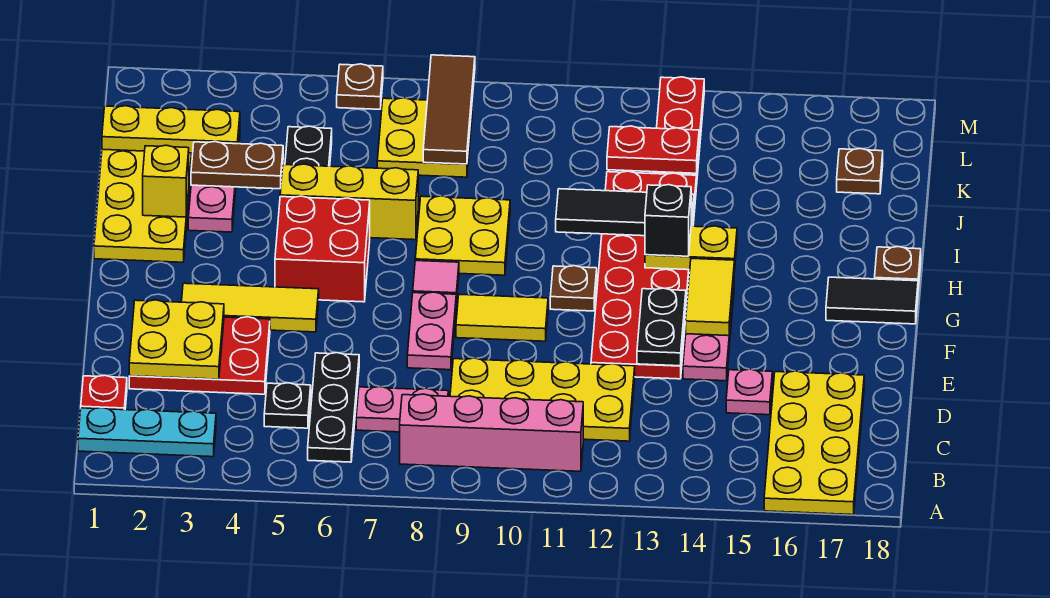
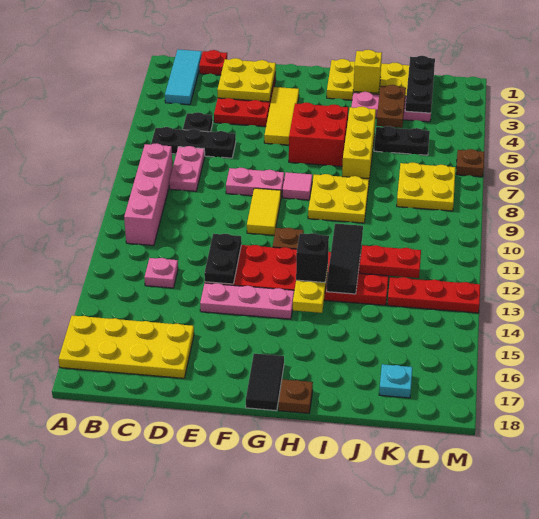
cyan 1x3 plate [78,408,216,457] -> cyan 1x3 tile [165,49,202,105]
yellow 2x4 plate [450,358,635,441] -> none
pink 1x1 plate [726,369,772,415] -> pink 1x1 plate moved to [144,258,178,288]
black 1x2 plate [637,288,686,366] -> black 1x2 plate turned to [204,234,241,284]
yellow 1x2 tile [686,258,734,336] -> none
yellow 1x3 plate [102,106,240,153] -> black 1x3 plate [405,56,435,113]
brown 1x3 tile [423,55,475,164] -> none
red 1x2 plate [607,126,699,173] -> red 1x2 plate turned to [360,245,421,278]
brown 1x1 plate [837,148,883,194] -> cyan 1x1 plate [379,364,412,398]

